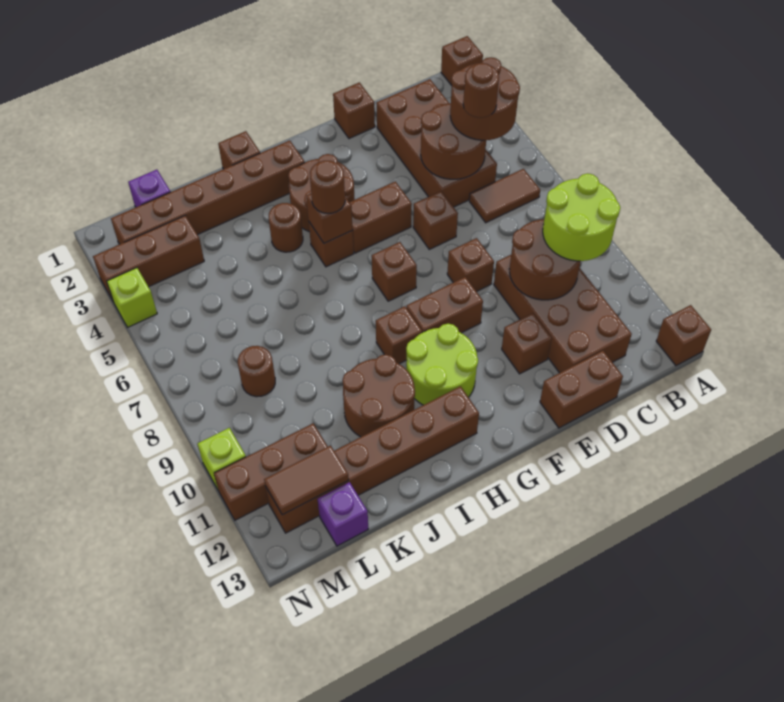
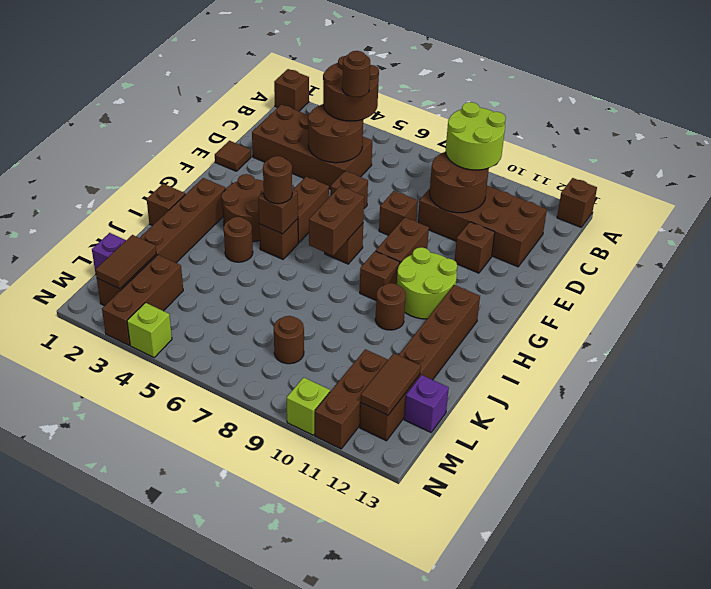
brown 1x2 tile [469,169,540,223] -> brown 1x2 tile moved to [95,235,156,289]
brown 1x2 brick [540,351,623,428] -> brown 1x2 brick moved to [309,186,364,255]
brown 1x1 brick [333,82,375,139] -> brown 1x1 tile [215,141,251,171]
brown 2x2 round brick [343,354,415,437] -> brown 1x1 round brick [375,283,406,330]

